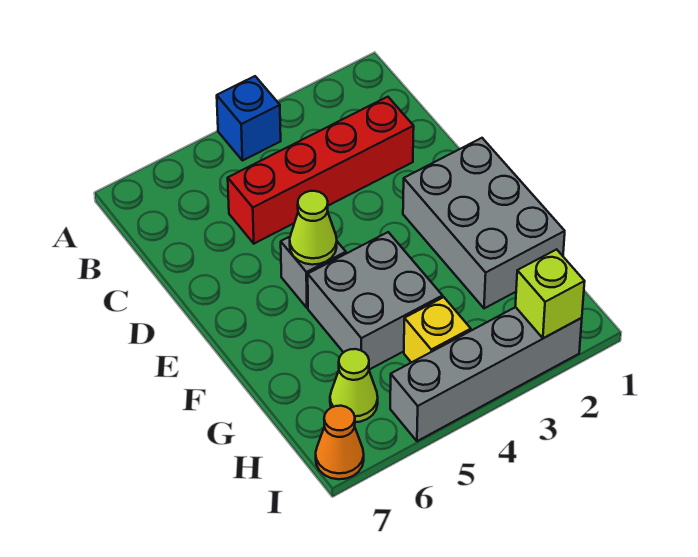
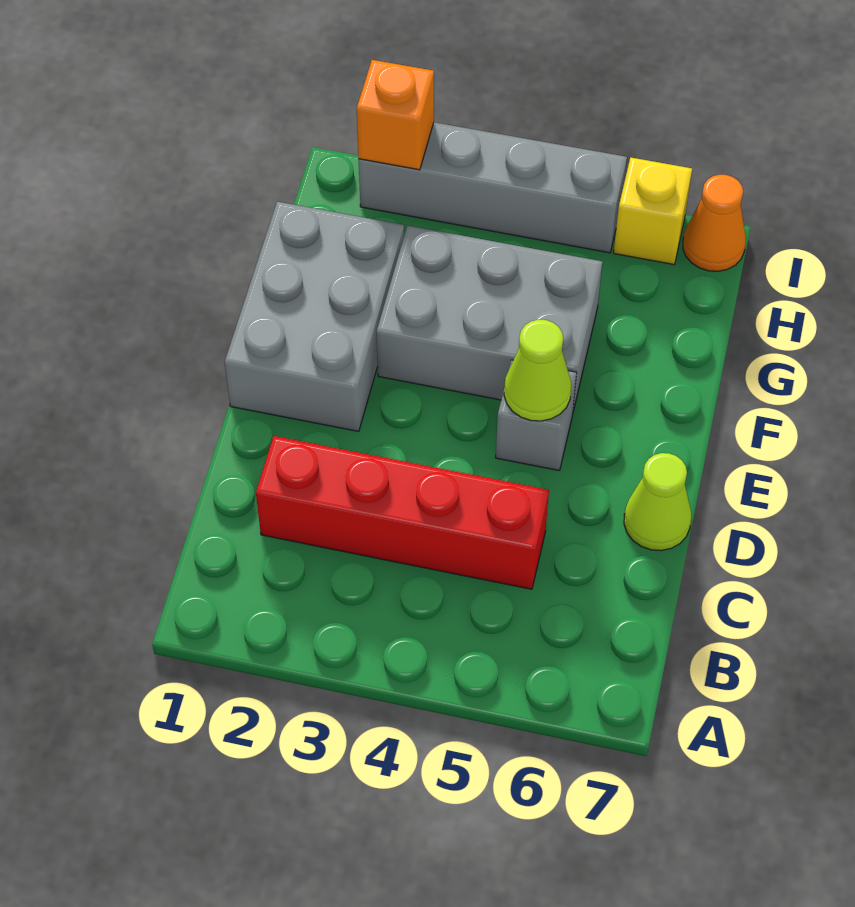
blue 1x1 brick [217,76,281,161] -> none
grey 2x2 brick [308,232,443,370] -> grey 2x3 brick [377,226,602,411]
yellow 1x1 brick [404,297,471,363] -> yellow 1x1 brick moved to [614,157,692,264]
lime 1x1 cone [330,349,378,422] -> lime 1x1 cone moved to [624,453,691,551]
lime 1x1 brick [515,249,585,338] -> orange 1x1 brick [357,60,434,170]

